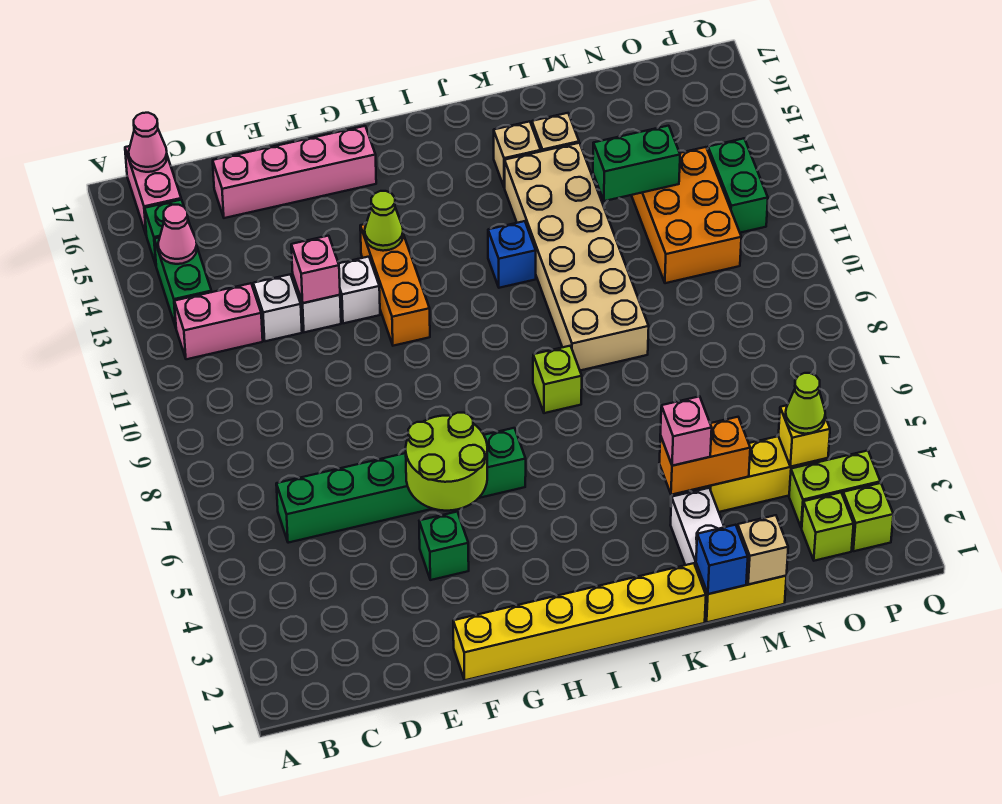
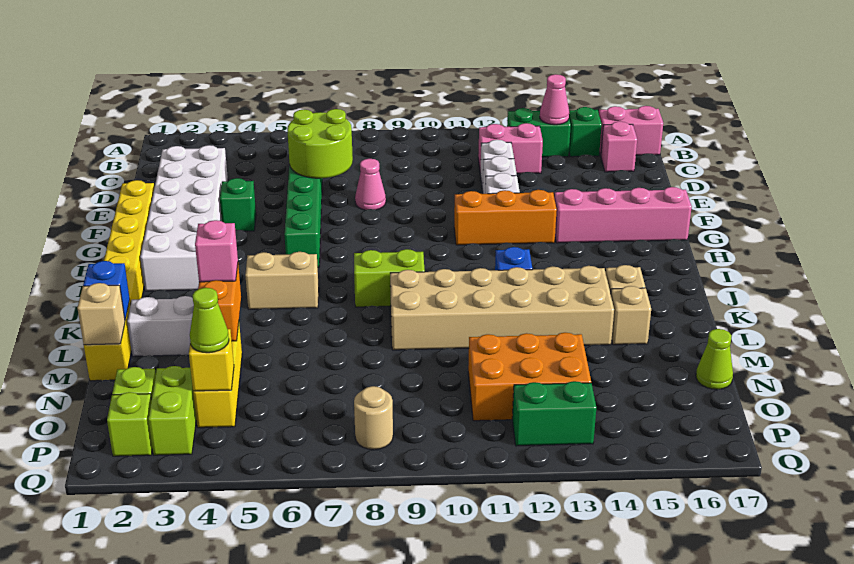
pink 1x2 brick [174,283,263,359] -> pink 1x2 brick turned to [478,123,543,174]
pink 1x1 cone [129,113,167,172] -> pink 1x1 cone moved to [355,159,386,210]
none -> white 2x6 brick [140,145,228,291]
pink 1x4 brick [213,126,376,218] -> pink 1x4 brick turned to [554,187,692,243]
pink 1x1 brick [291,236,340,303] -> pink 1x1 brick moved to [601,121,637,172]
lime 2x2 round brick [406,413,487,511] -> lime 2x2 round brick moved to [287,109,353,178]
lime 1x1 cone [365,191,403,251] -> lime 1x1 cone moved to [696,329,733,389]
none -> tan 1x2 brick [245,252,319,309]
lime 1x1 brick [533,346,582,413] -> lime 1x2 brick [354,249,425,307]
green 1x2 brick [593,126,680,201] -> none
none -> tan 1x1 round brick [354,386,393,450]

